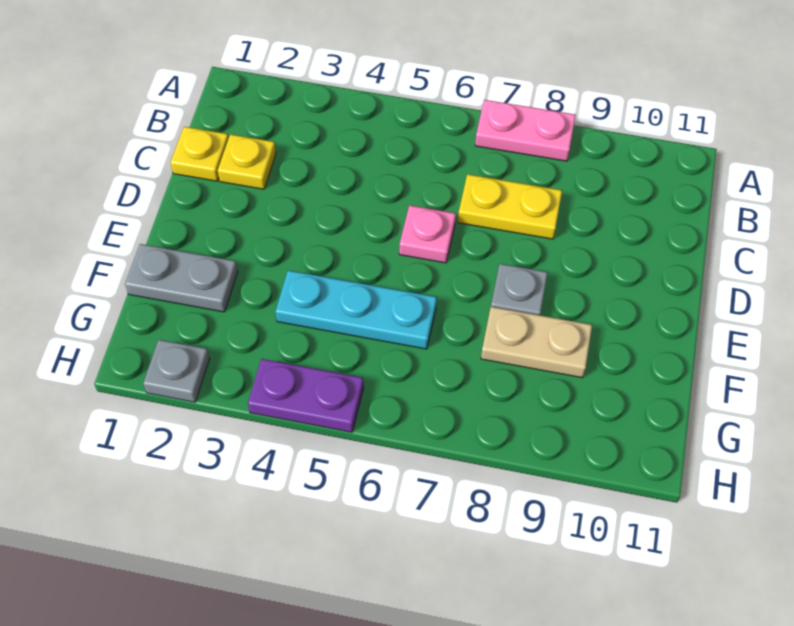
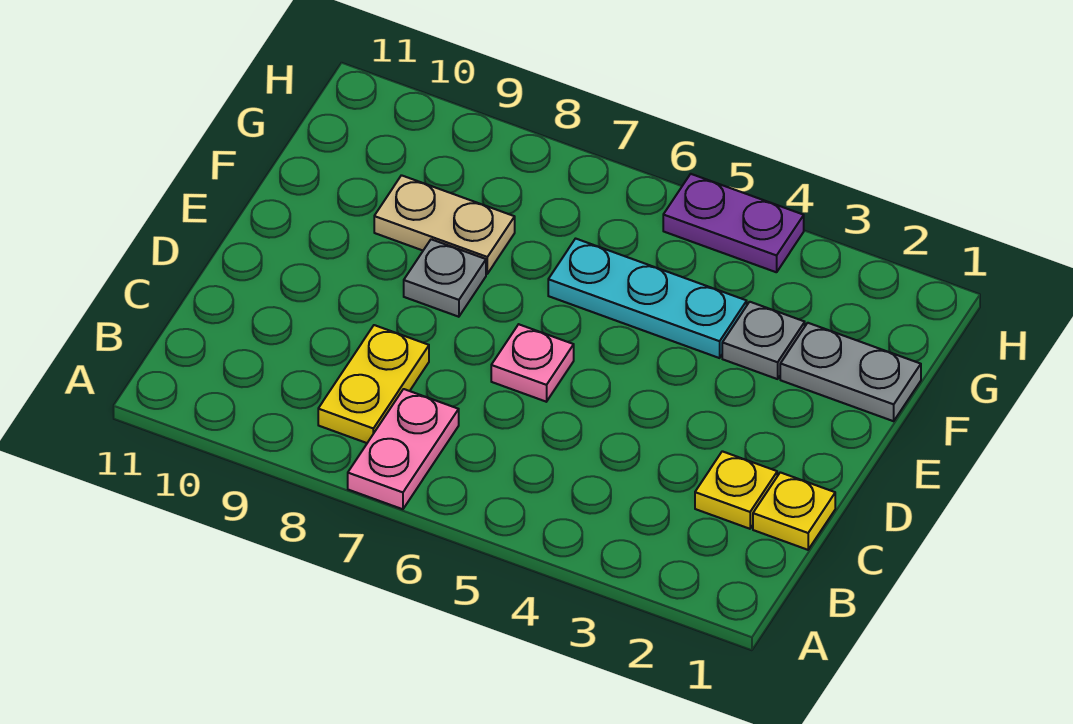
pink 1x2 plate [475,100,576,161] -> pink 1x2 plate turned to [348,389,459,509]
yellow 1x2 plate [458,174,562,239] -> yellow 1x2 plate turned to [318,325,429,443]
grey 1x1 plate [143,340,210,402] -> grey 1x1 plate moved to [722,302,805,379]

